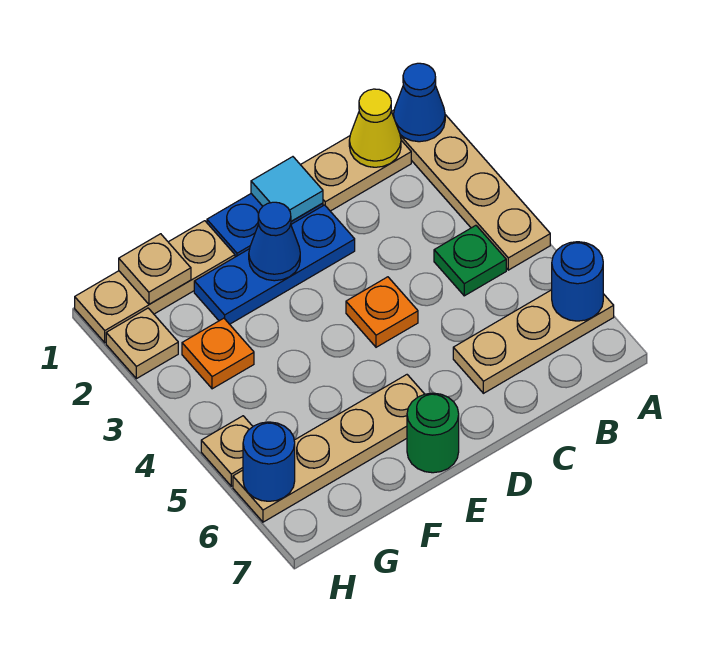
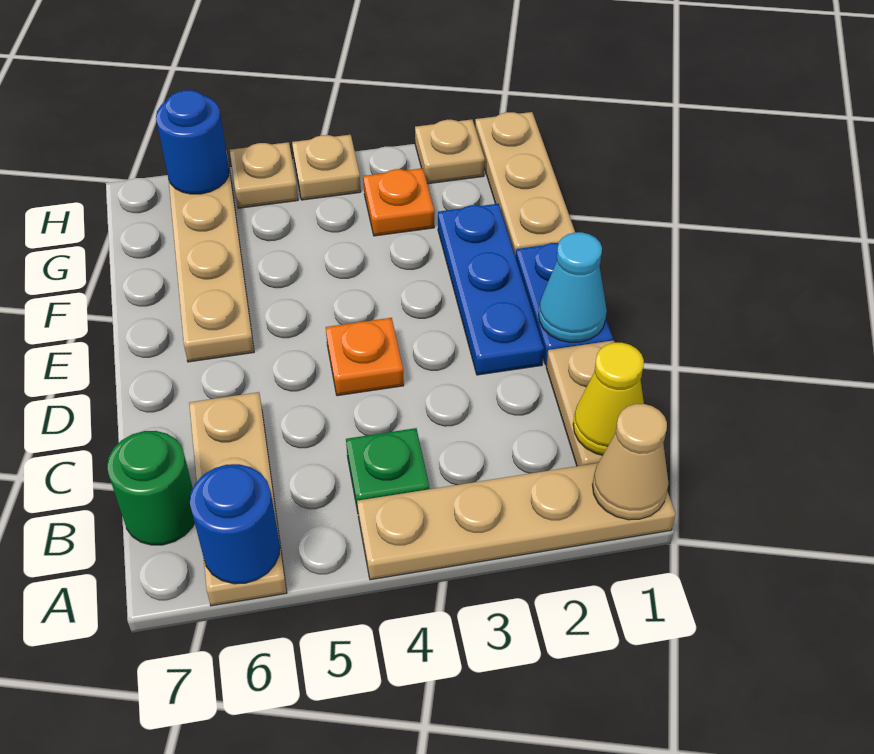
blue 1x1 cone [394,63,445,142] -> tan 1x1 cone [592,404,669,520]
cyan 1x1 tile [251,157,323,221] -> cyan 1x1 cone [539,232,607,342]
blue 1x1 cone [249,202,300,281] -> none
green 1x1 round brick [407,393,459,473] -> green 1x1 round brick moved to [107,431,195,545]
tan 1x1 plate [119,234,191,304] -> tan 1x1 plate moved to [292,135,361,200]

